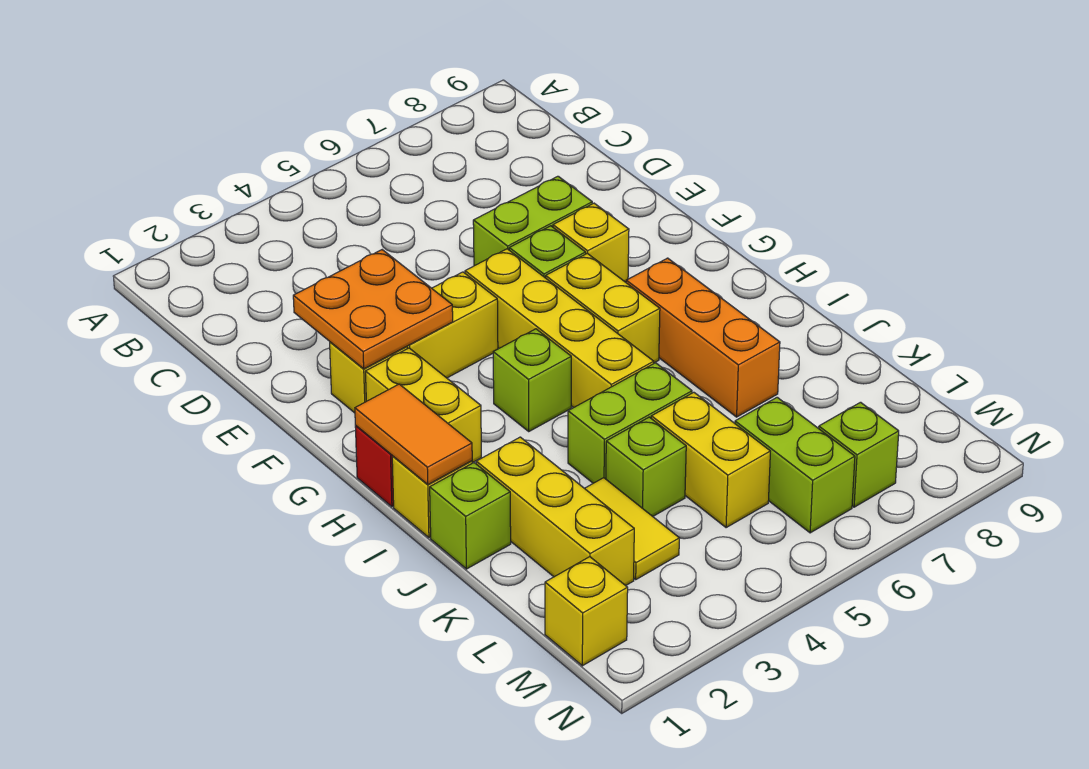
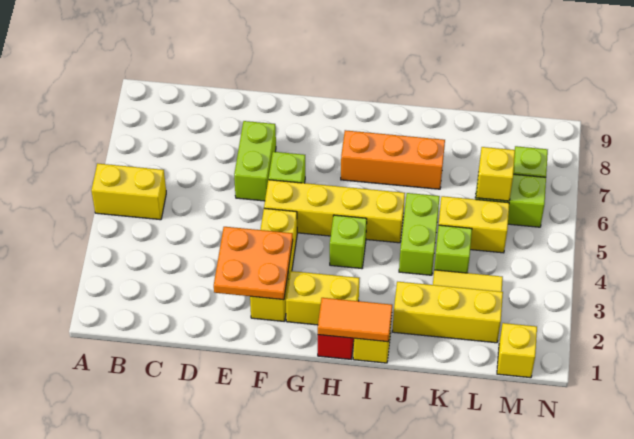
yellow 1x1 brick [553,203,629,282] -> yellow 1x1 brick moved to [476,147,515,201]
yellow 1x2 brick [546,253,660,363] -> yellow 1x2 brick moved to [91,163,166,220]
lime 1x1 brick [430,463,511,569] -> none

